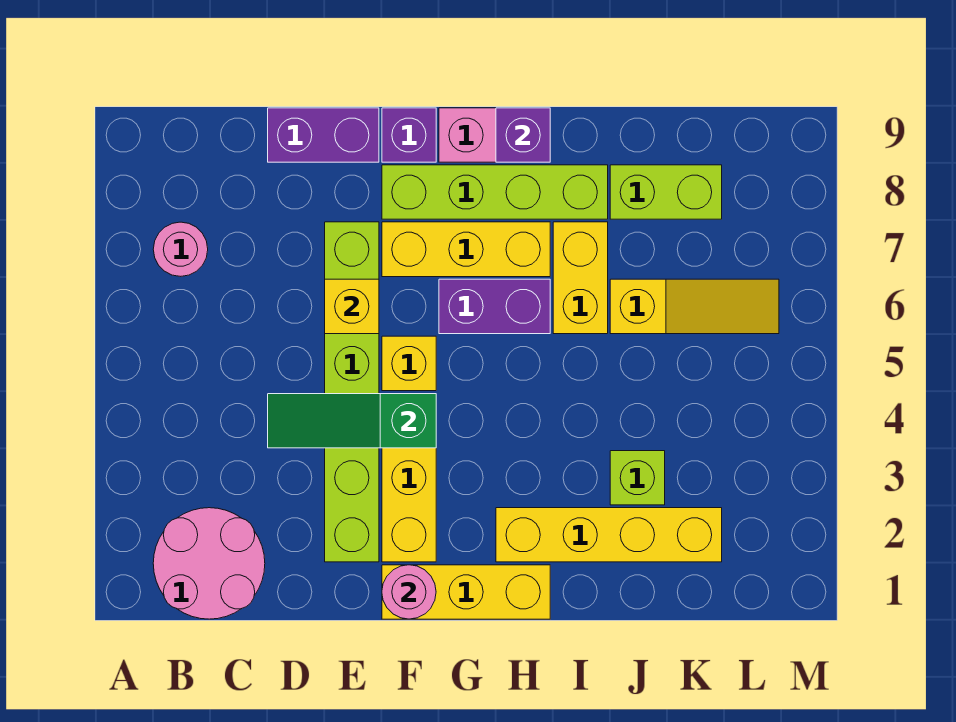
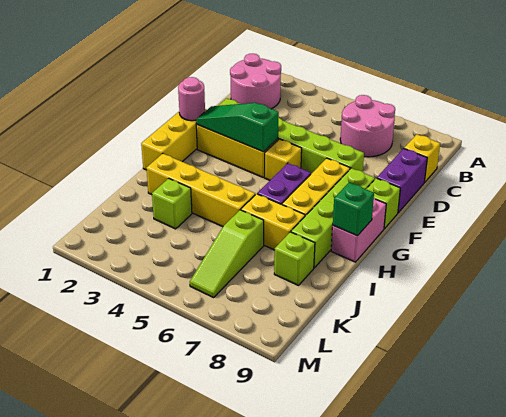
pink 1x1 round brick [153,222,208,276] -> pink 2x2 round brick [340,95,395,157]
green 1x3 slope [268,394,436,448] -> green 1x3 slope turned to [196,103,279,152]
yellow 1x1 brick [325,279,379,334] -> yellow 1x1 brick moved to [404,134,440,182]
purple 1x1 brick [382,108,436,162] -> lime 1x1 brick [366,178,400,229]
yellow 1x4 brick [496,508,722,562] -> yellow 1x4 brick turned to [147,154,255,227]
purple 1x1 brick [496,108,550,162] -> green 1x1 brick [333,183,374,236]
yellow 1x3 slope [610,279,779,334] -> lime 1x3 slope [190,210,264,298]
lime 1x2 brick [610,165,722,219] -> lime 1x1 brick [274,232,315,285]

